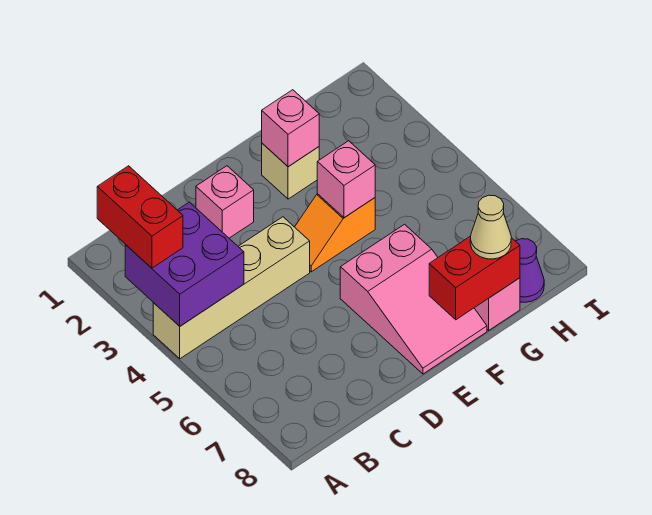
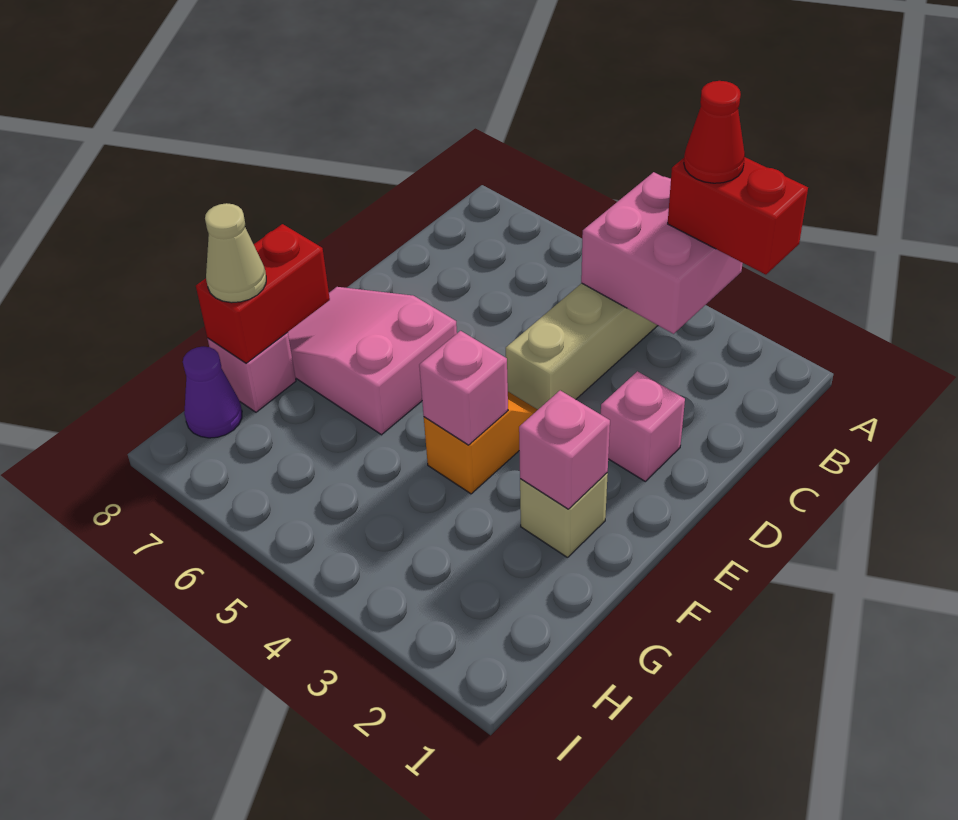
purple 2x2 brick [125,202,244,326] -> pink 2x2 brick [581,172,743,334]
none -> red 1x1 cone [684,81,745,183]

